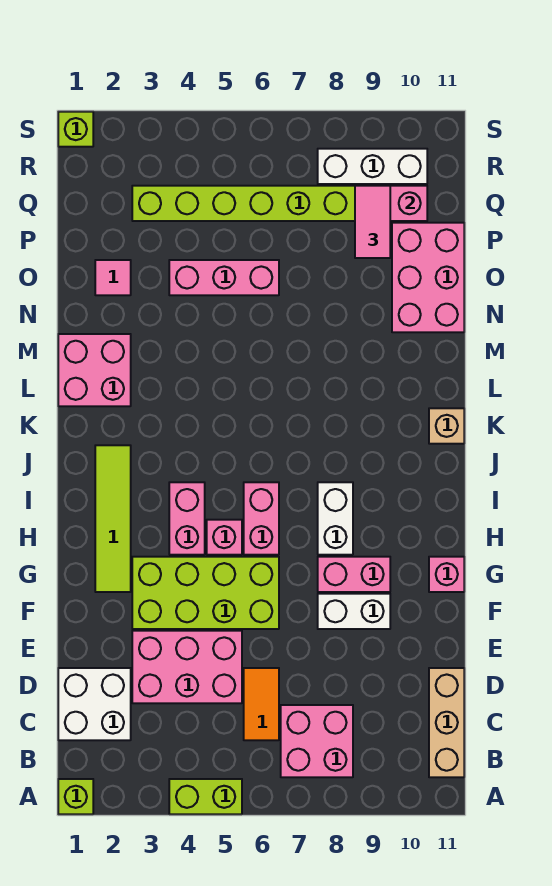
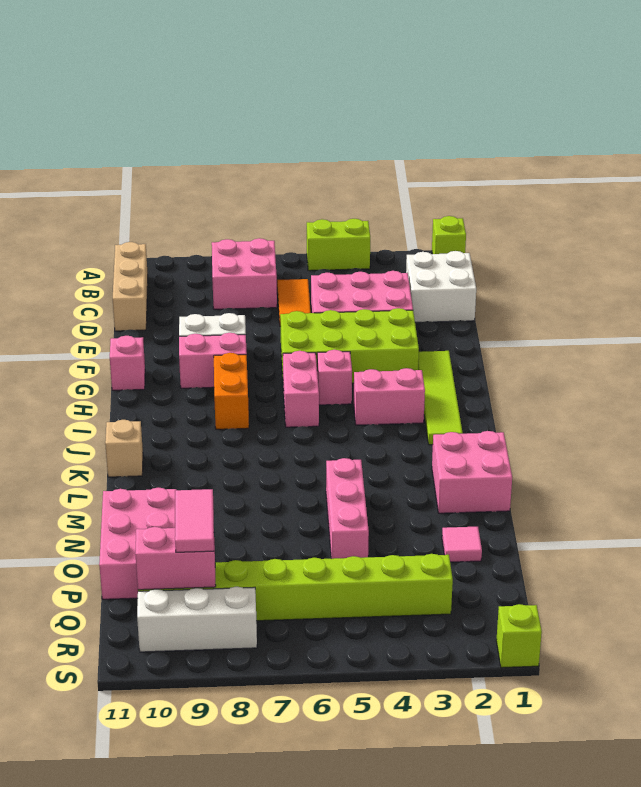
pink 1x2 brick [169,482,205,555] -> pink 1x2 brick turned to [354,368,425,425]
white 1x2 brick [318,482,353,555] -> orange 1x2 brick [214,353,249,429]
pink 1x3 brick [169,260,279,295] -> pink 1x3 brick turned to [326,458,369,559]

